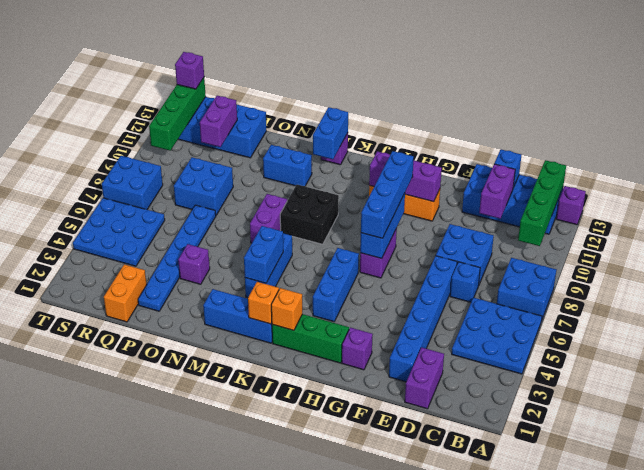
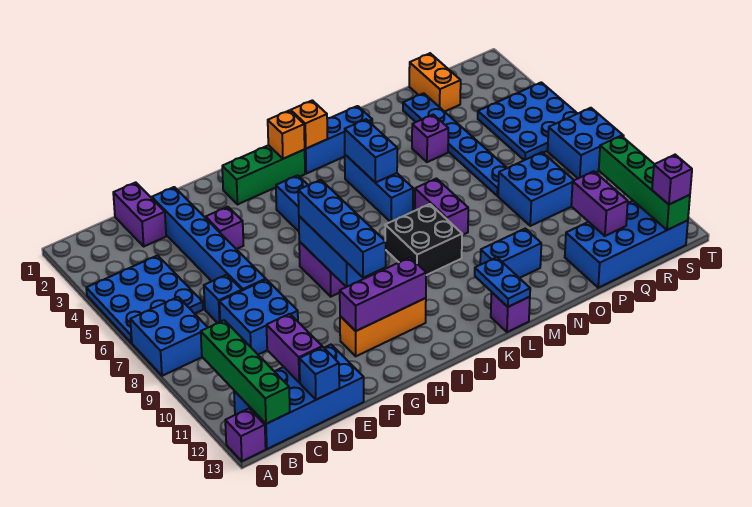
purple 1x1 brick [342,328,373,370] -> purple 1x1 brick moved to [206,207,244,249]
blue 1x2 brick [313,107,348,159] -> blue 1x2 plate [475,257,530,307]

